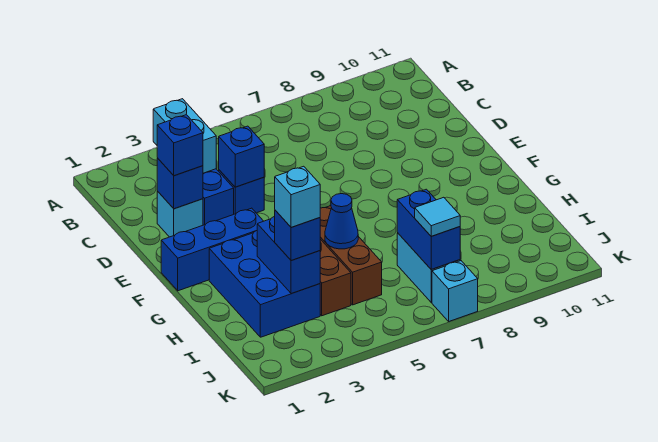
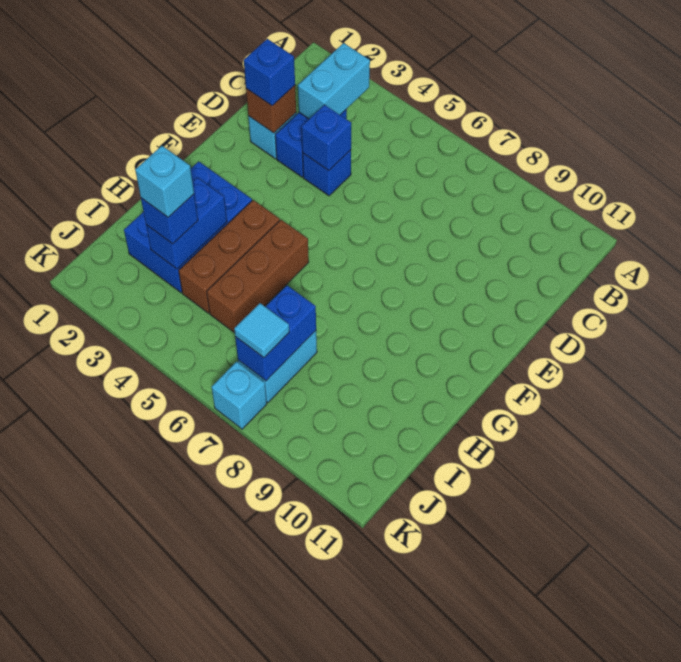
blue 1x1 brick [157,158,203,209] -> brown 1x1 brick [246,86,296,133]
blue 1x3 brick [161,208,263,291] -> none
blue 1x1 cone [325,194,358,249] -> none

